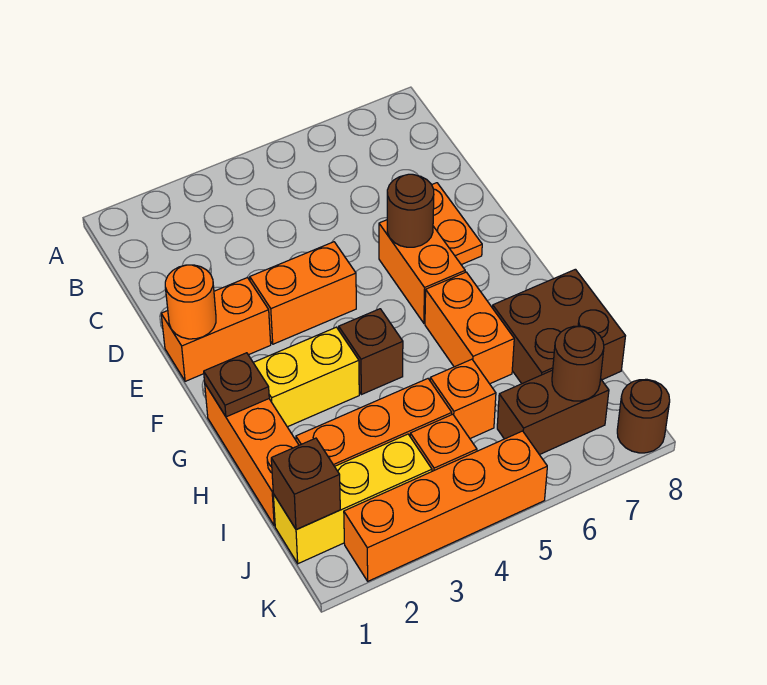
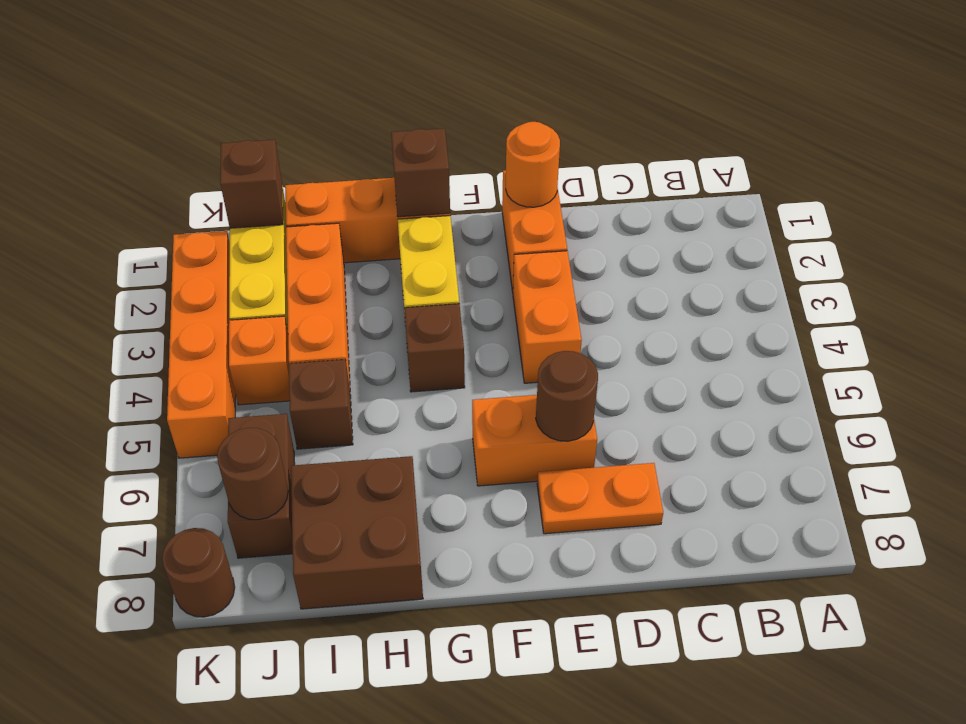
brown 1x1 plate [204,353,269,417] -> brown 1x1 brick [391,128,450,217]
orange 1x2 brick [425,272,514,384] -> none
orange 1x1 brick [430,359,496,438] -> brown 1x1 brick [289,360,353,449]

